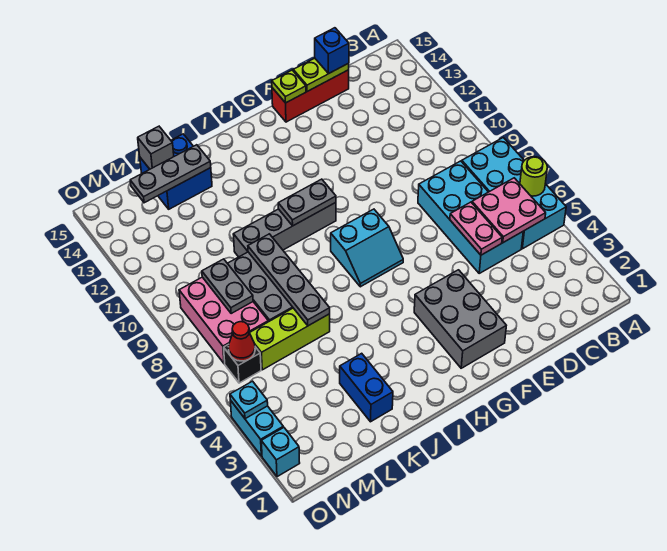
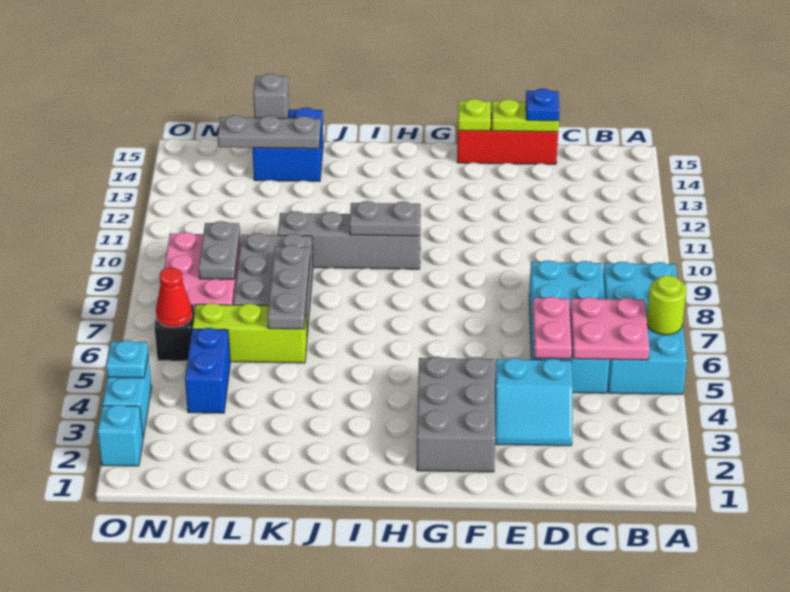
blue 1x1 brick [315,28,349,74] -> blue 1x1 plate [526,89,560,121]
cyan 2x2 slope [331,209,403,287] -> cyan 2x2 slope moved to [495,358,573,446]
blue 1x2 brick [340,353,393,422] -> blue 1x2 brick moved to [185,328,230,413]
grey 1x4 plate [248,234,330,326] -> grey 1x3 plate [267,245,310,329]

